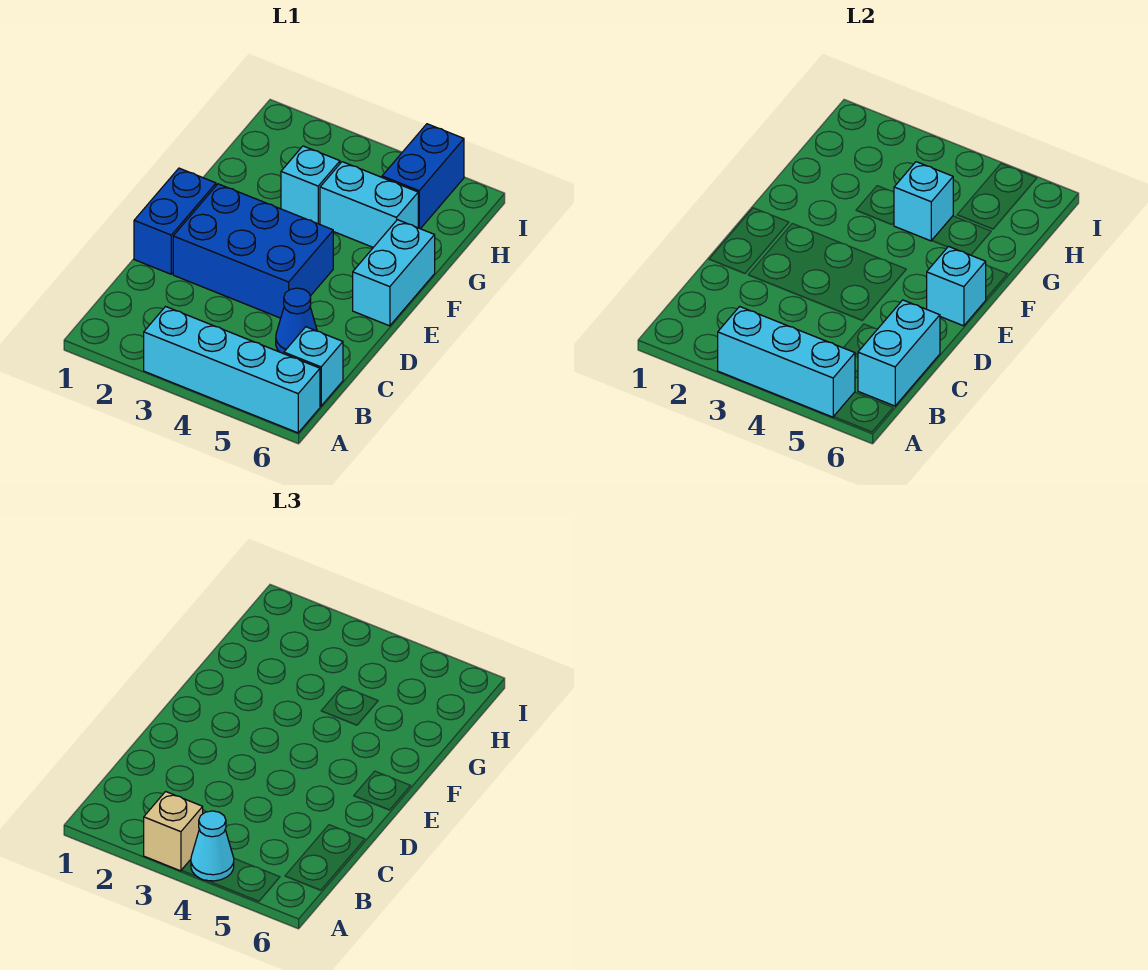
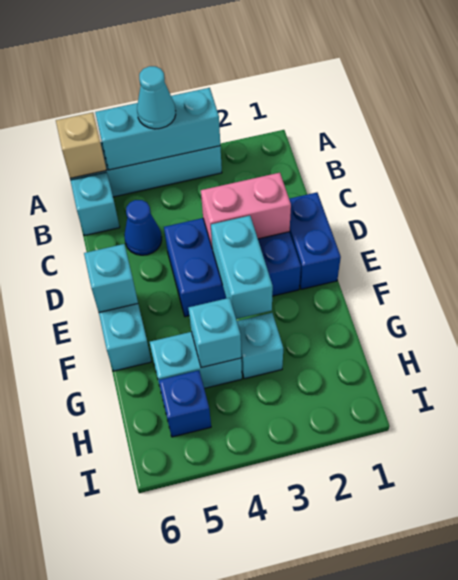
tan 1x1 brick [144,792,203,871] -> tan 1x1 brick moved to [56,112,106,178]
cyan 1x2 brick [858,300,940,406] -> cyan 1x2 brick moved to [211,216,273,319]
none -> pink 1x2 brick [201,173,291,249]
blue 1x2 brick [382,124,464,229] -> blue 1x1 brick [159,370,211,437]

